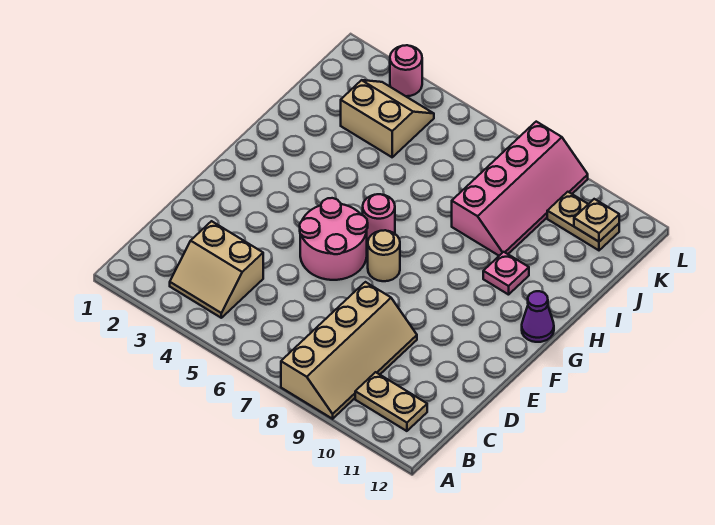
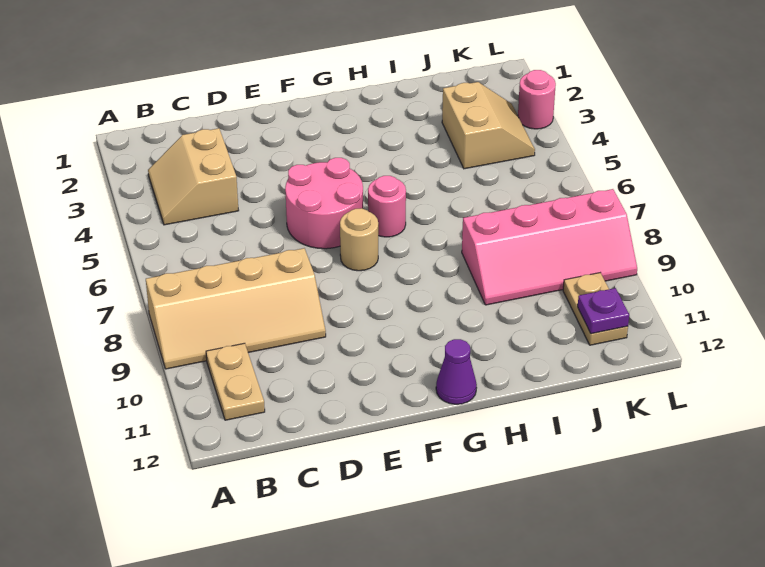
pink 1x1 plate [483,252,529,295] -> none
tan 1x1 plate [574,199,619,242] -> purple 1x1 plate [578,288,629,334]

